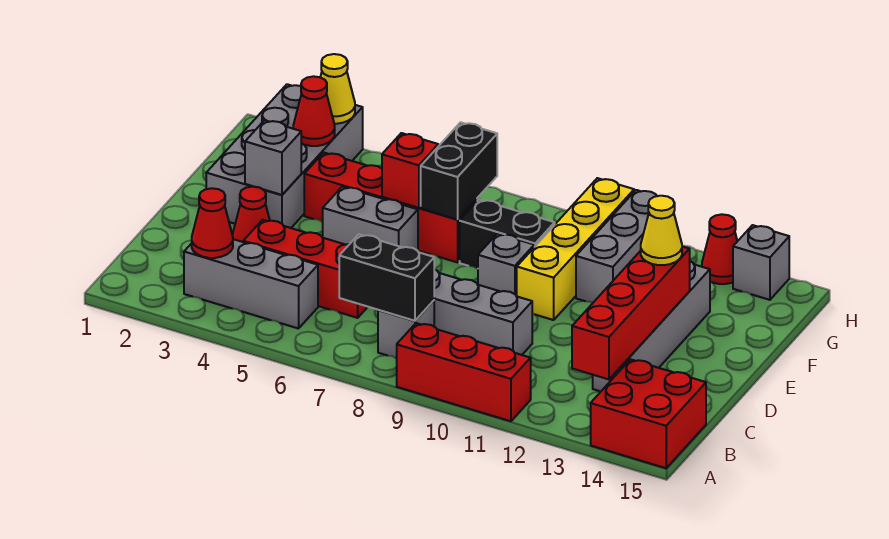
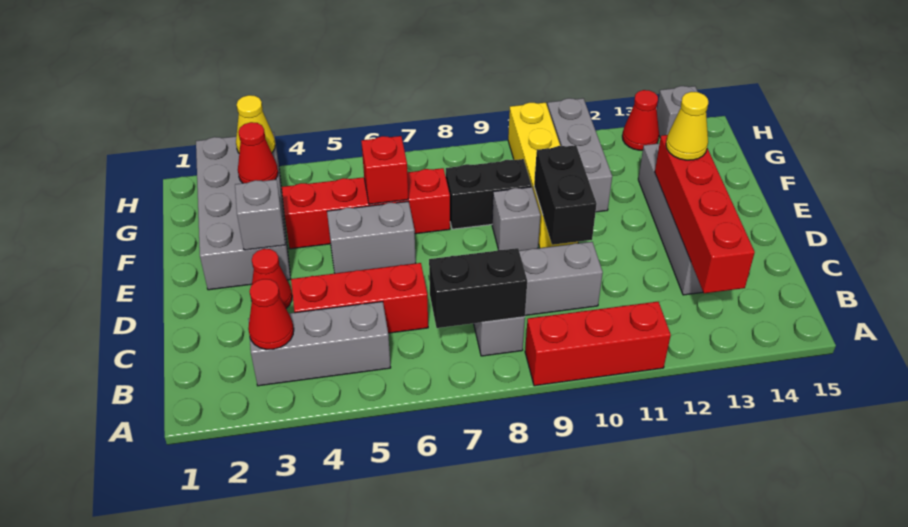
red 2x2 brick [591,359,706,468] -> none
black 1x2 brick [421,122,497,220] -> black 1x2 brick moved to [534,145,597,245]

